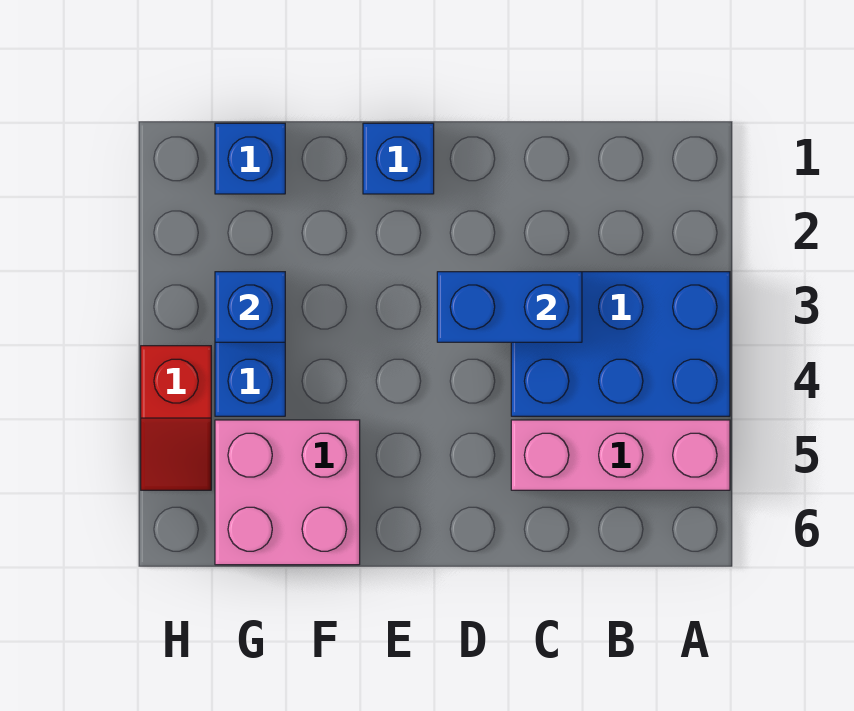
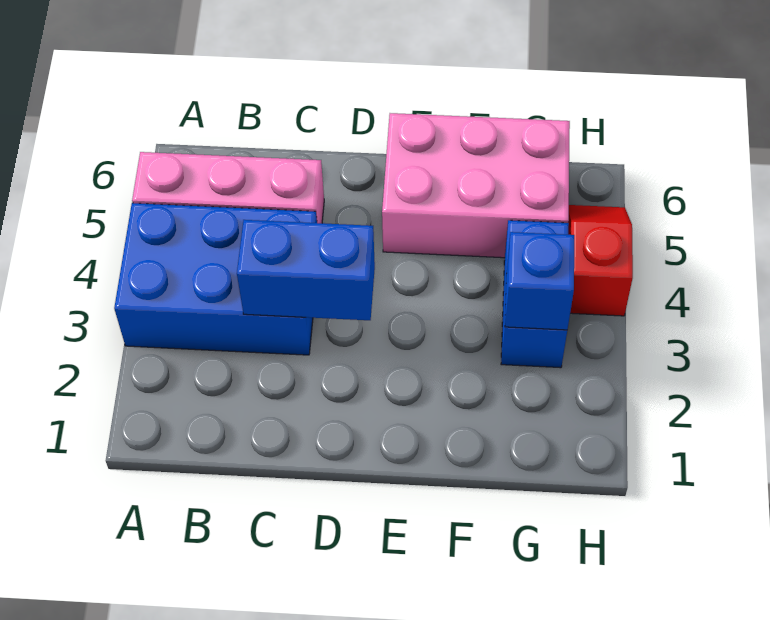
blue 1x1 brick [363,123,434,194] -> none
pink 2x2 brick [215,420,360,565] -> pink 2x3 brick [382,113,570,258]
blue 1x1 brick [215,123,285,194] -> none

